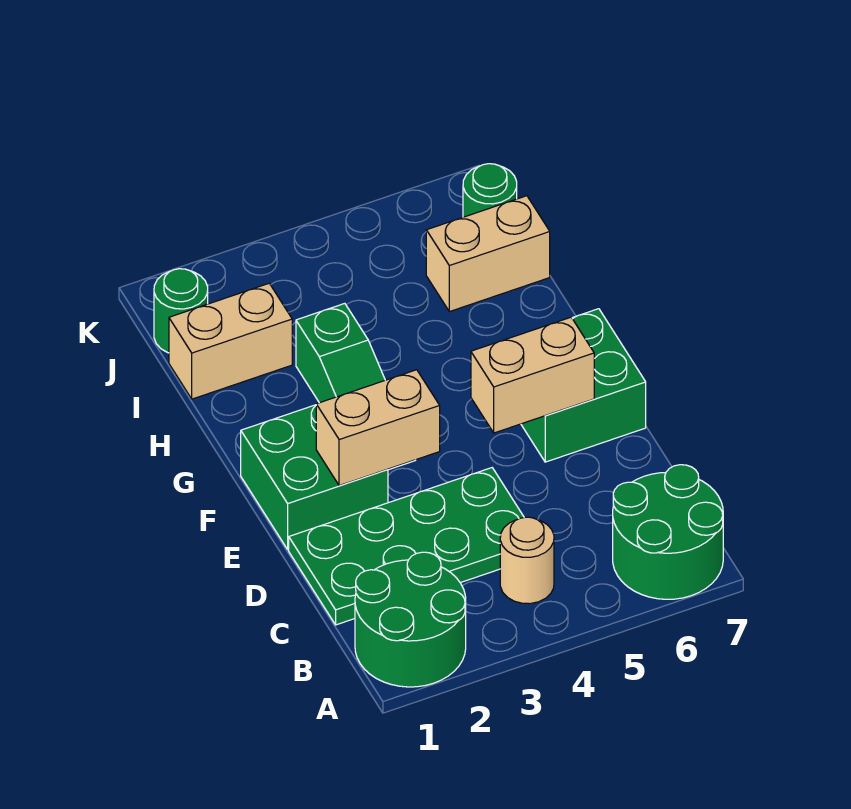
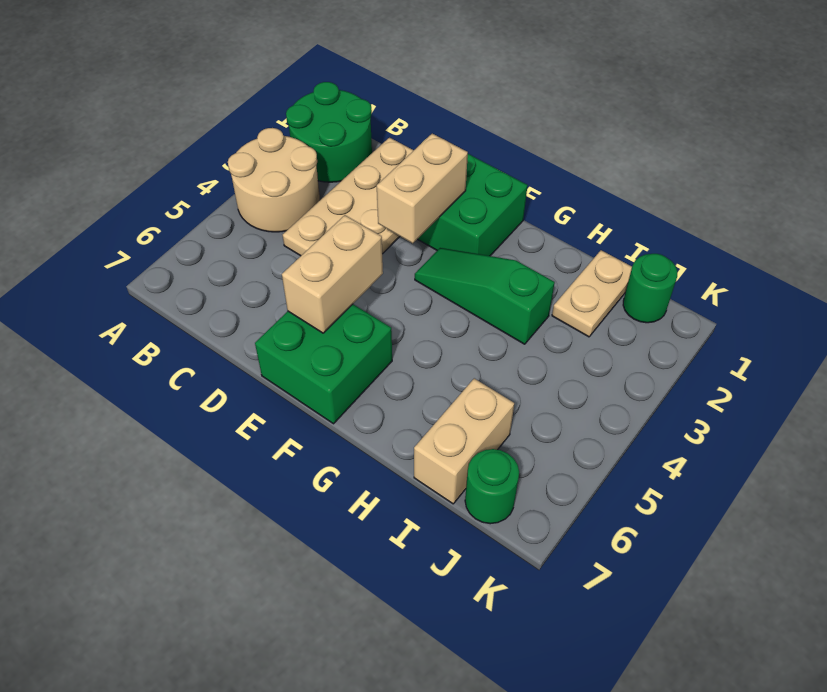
green 2x2 round brick [613,465,723,599] -> none
tan 1x1 round brick [500,517,554,604] -> tan 2x2 round brick [228,128,320,232]
green 2x4 plate [289,468,524,625] -> tan 2x4 plate [283,138,414,256]
tan 1x2 brick [169,283,292,399] -> tan 1x2 plate [552,250,632,337]

